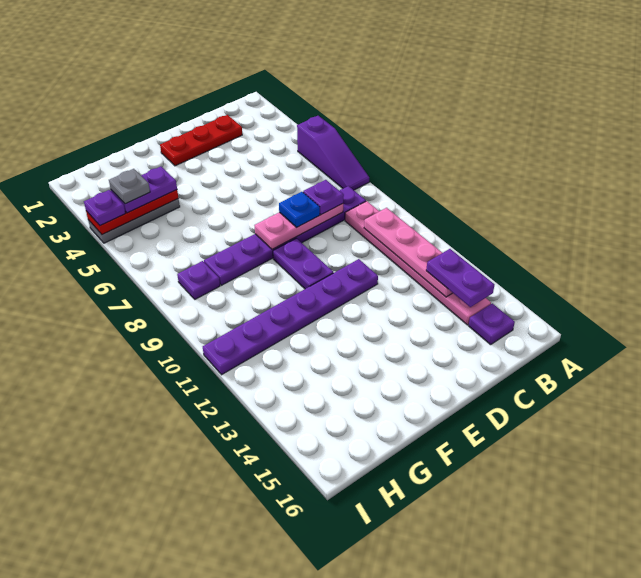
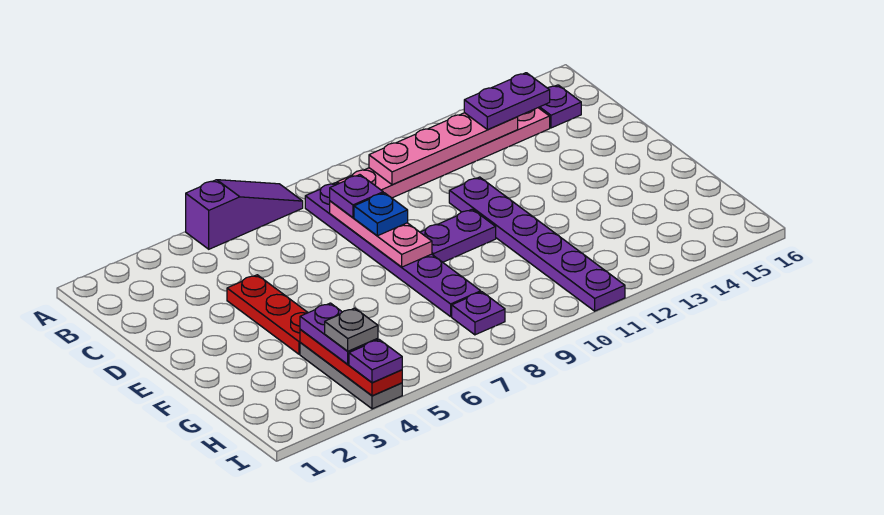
red 1x3 plate [160,115,242,166] -> red 1x3 plate moved to [227,275,308,354]

